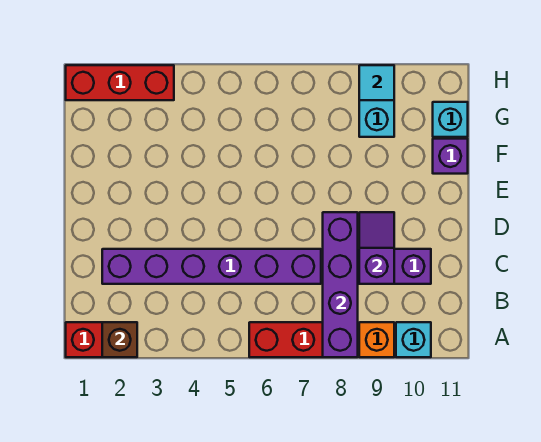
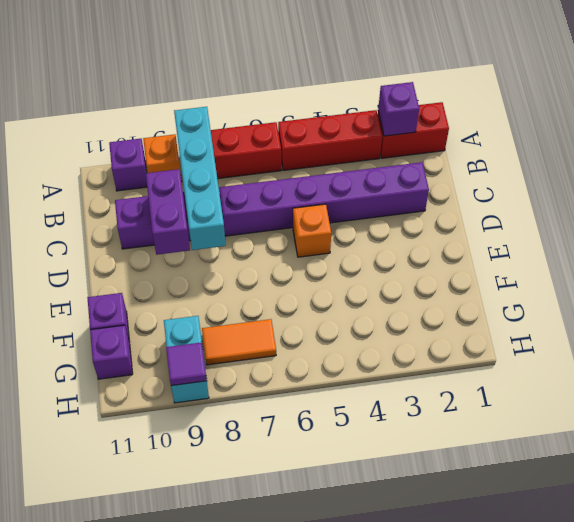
brown 1x1 brick [102,322,137,357] -> purple 1x1 brick [378,82,419,136]
purple 1x4 brick [323,212,358,357] -> cyan 1x4 brick [174,107,226,250]
cyan 1x1 brick [396,322,431,357] -> purple 1x1 brick [109,139,147,191]
purple 1x2 slope [359,212,394,284] -> purple 1x2 brick [146,169,190,255]
none -> orange 1x1 brick [293,204,331,257]
none -> orange 1x2 tile [202,319,276,365]
cyan 1x1 brick [433,102,468,137] -> purple 1x1 brick [90,325,133,379]
red 1x3 brick [66,65,174,100] -> red 1x3 brick moved to [278,110,382,170]
cyan 1x1 tile [359,65,394,100] -> purple 1x1 tile [166,343,207,386]

